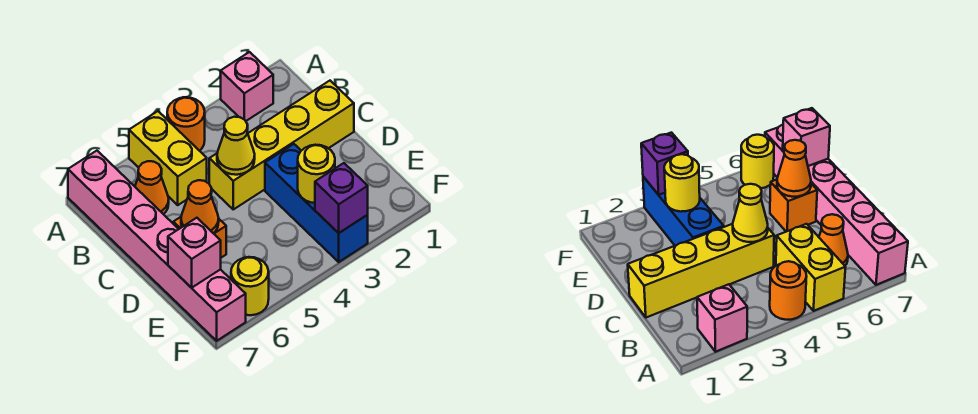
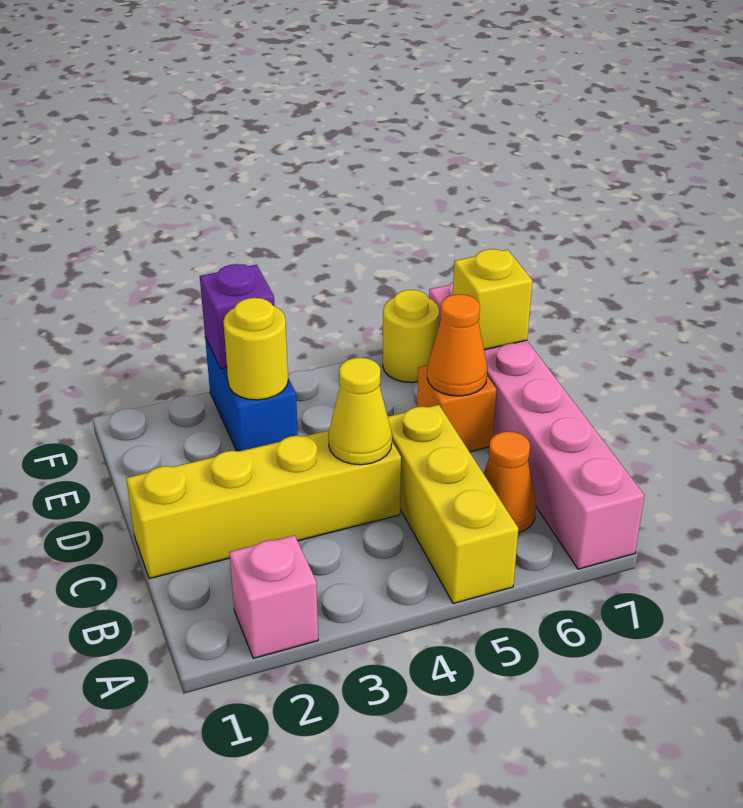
orange 1x1 round brick [167,97,205,151] -> none
yellow 1x2 brick [129,111,207,205] -> yellow 1x3 brick [388,405,518,604]
blue 1x3 brick [265,144,368,262] -> blue 1x2 brick [205,337,298,451]
pink 1x1 brick [168,218,221,288] -> yellow 1x1 brick [453,249,532,350]

